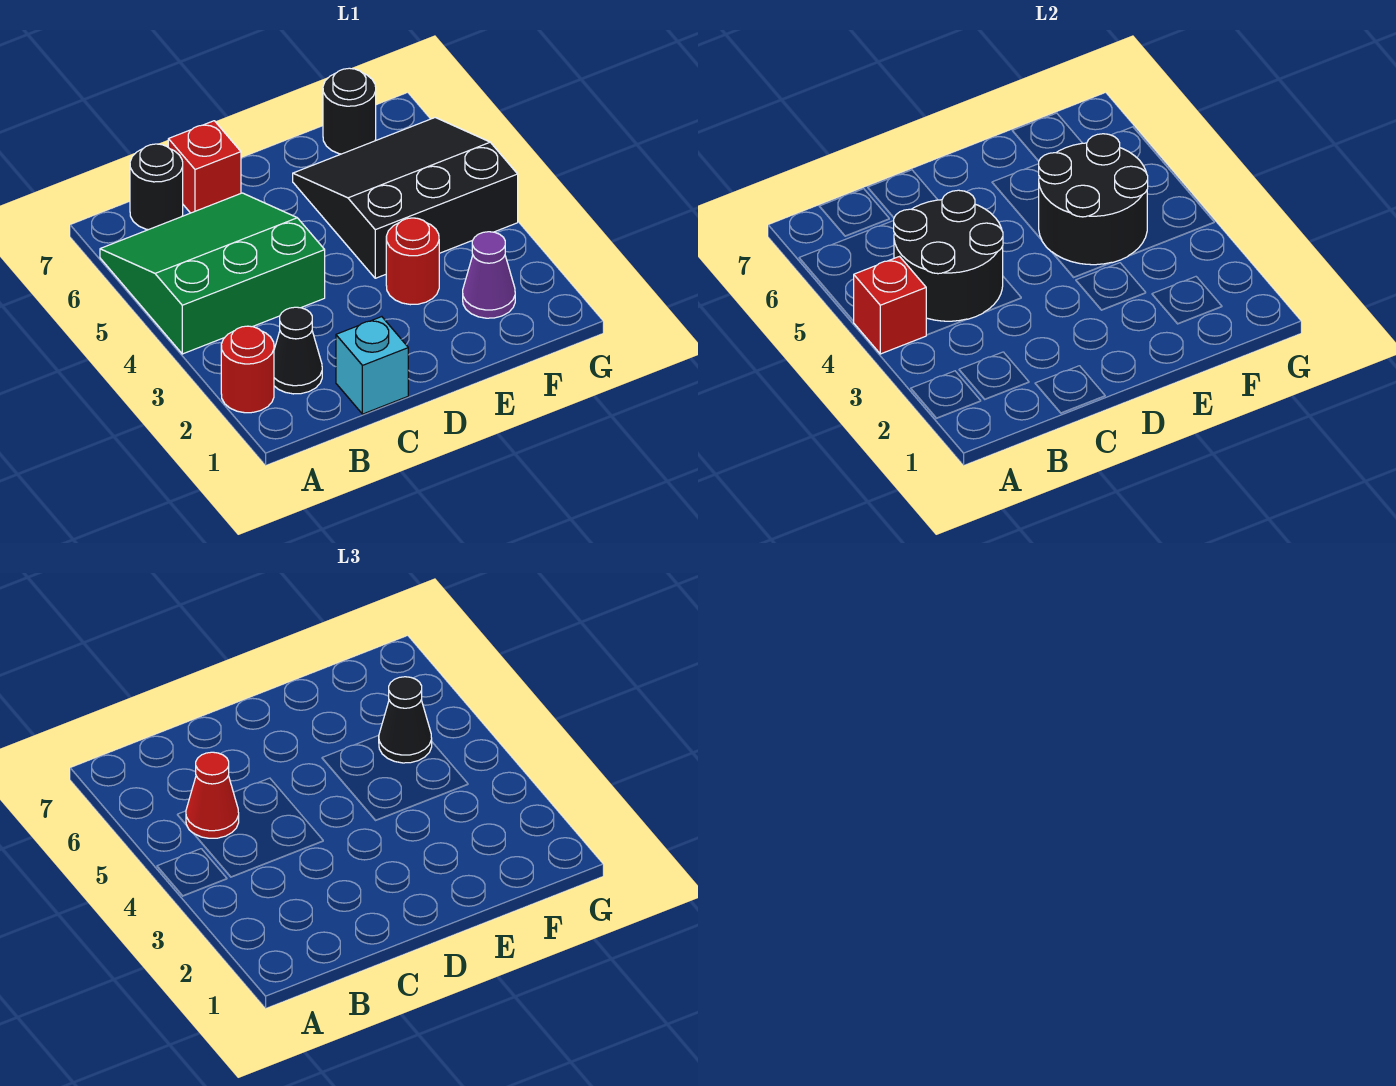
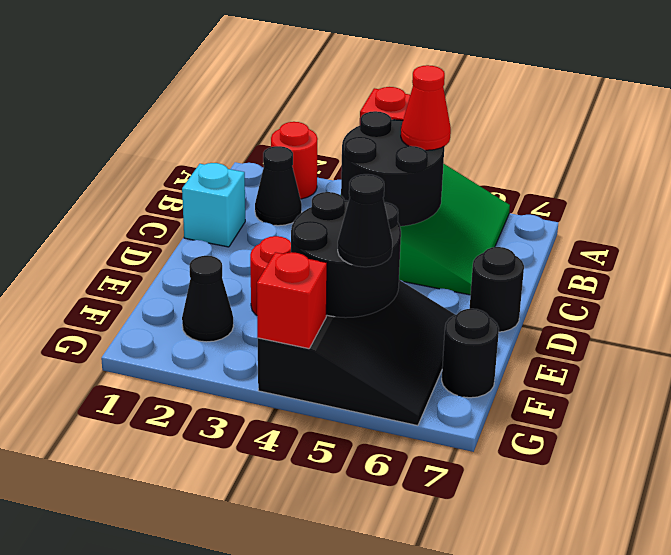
black 1x1 round brick [130,144,183,230] -> black 1x1 round brick moved to [470,247,524,332]
red 1x1 brick [168,121,241,213] -> red 1x1 brick moved to [257,252,327,349]
purple 1x1 cone [463,232,515,318] -> black 1x1 cone [182,256,233,342]

